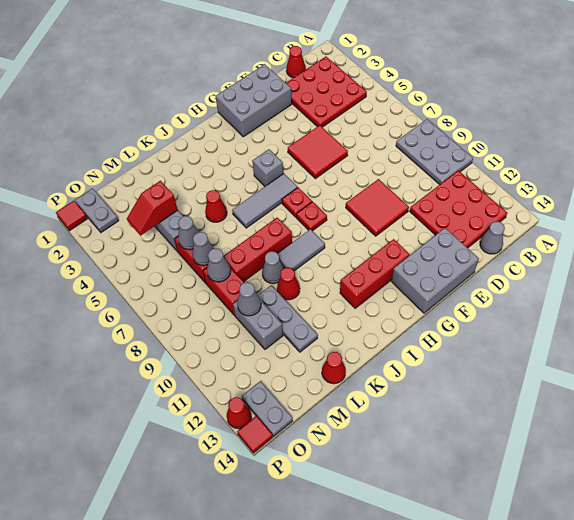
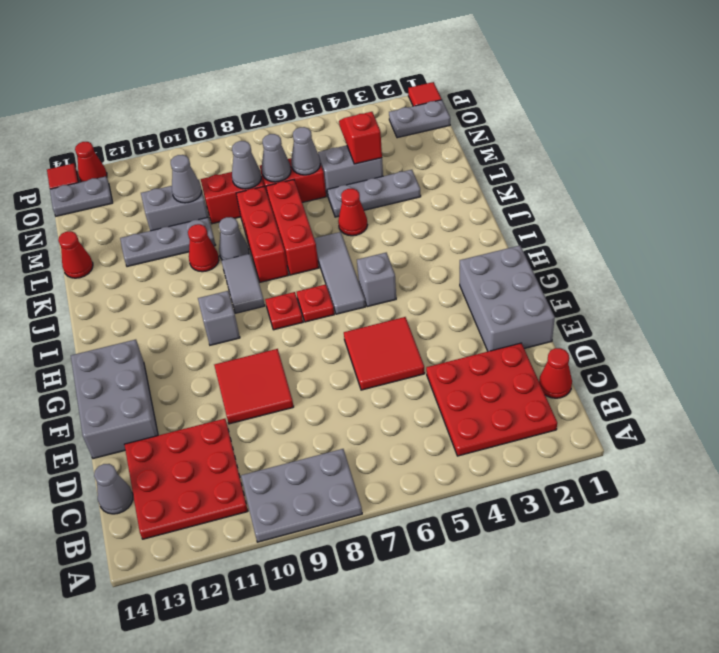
red 1x3 brick [340,239,410,308] -> red 1x3 brick moved to [266,180,319,275]
none -> grey 1x1 brick [198,291,240,345]
none -> grey 1x3 plate [327,170,421,217]

